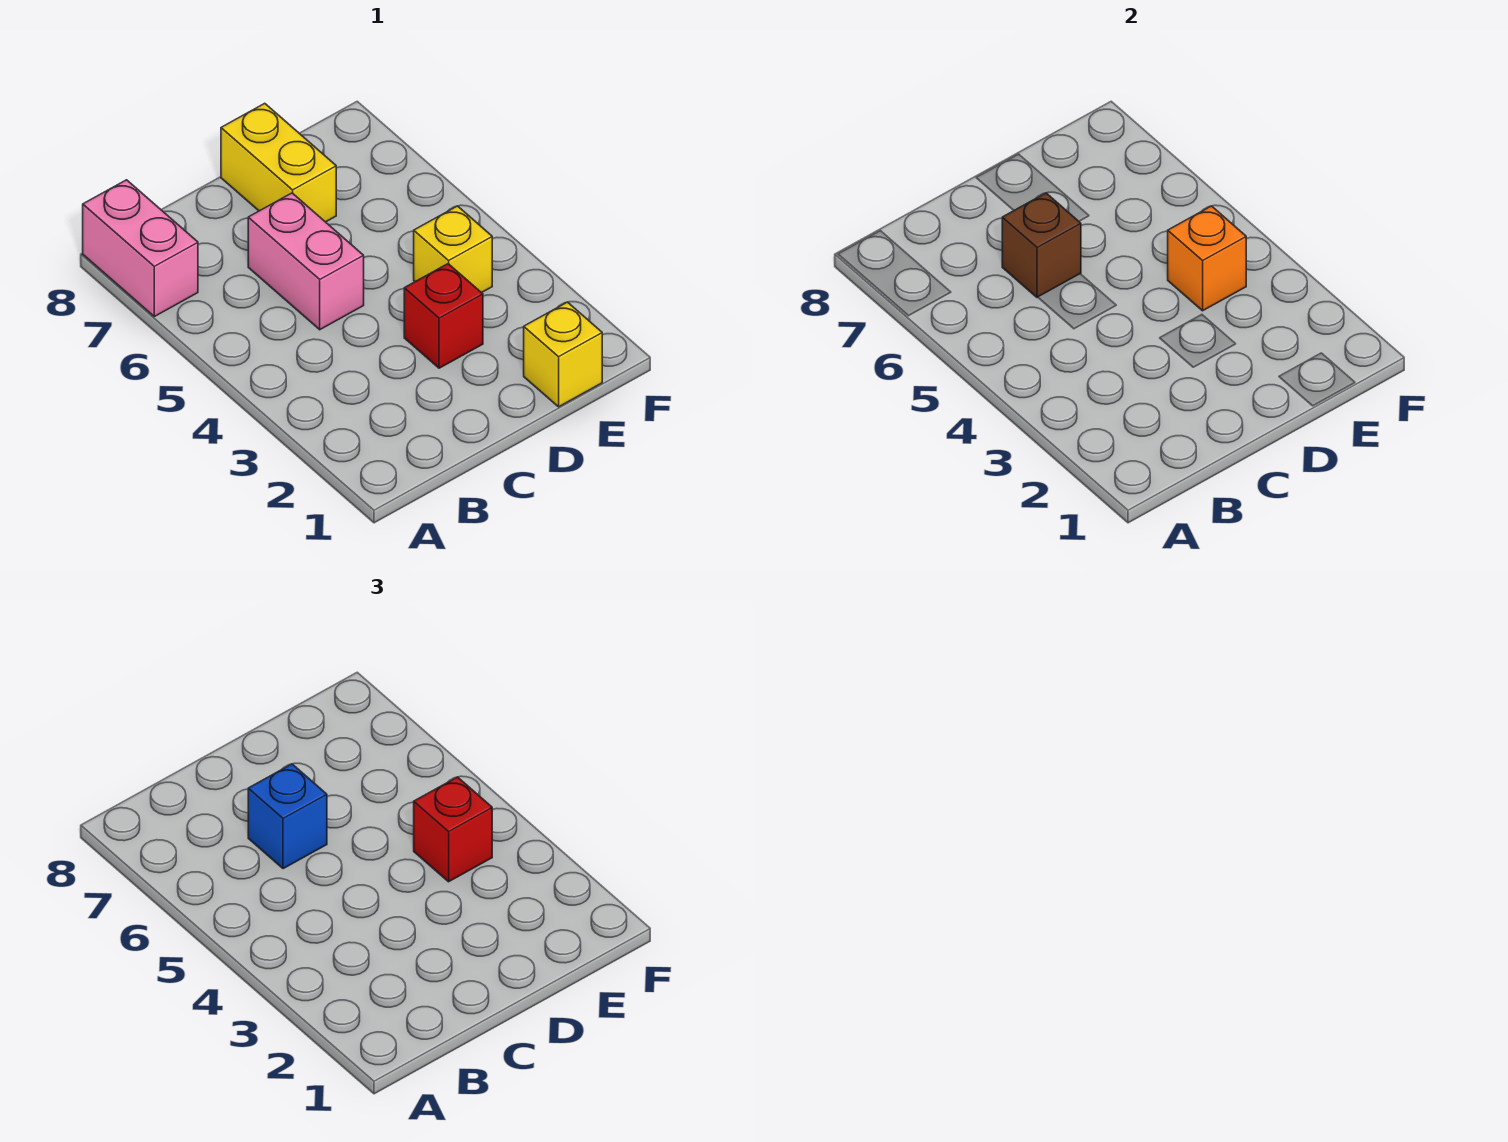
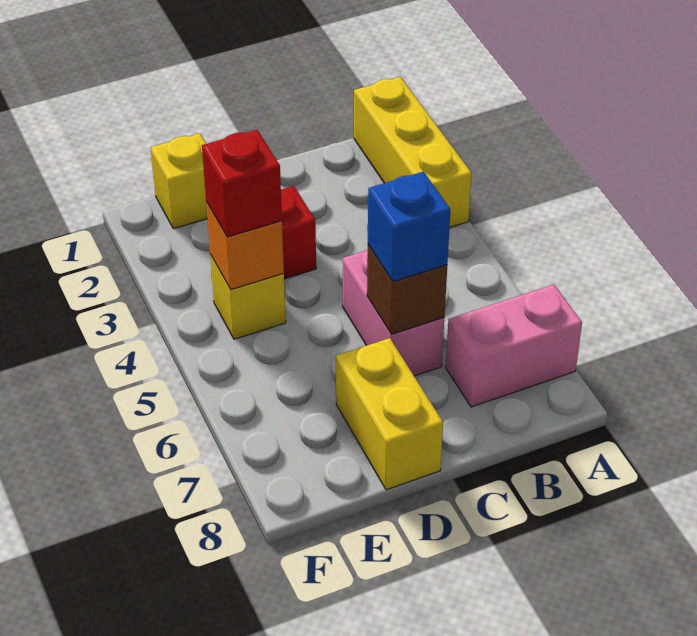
none -> yellow 1x3 brick [354,77,472,227]
pink 1x2 brick [83,180,198,317] -> pink 1x2 brick turned to [446,285,582,407]

